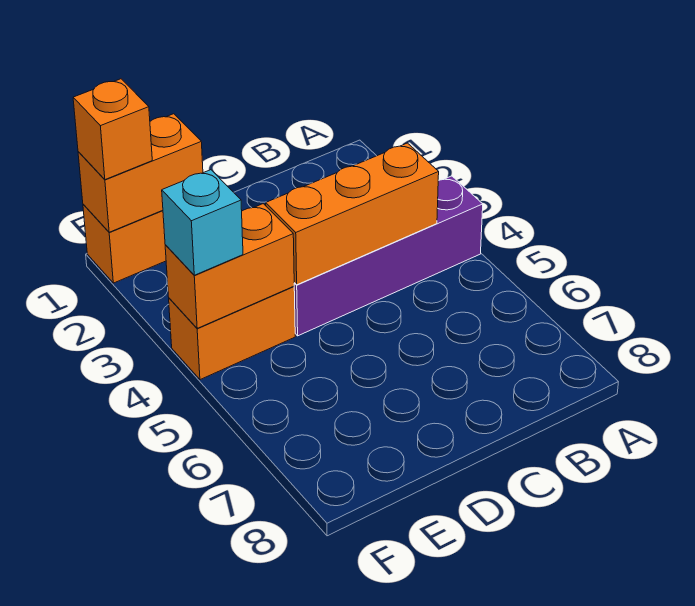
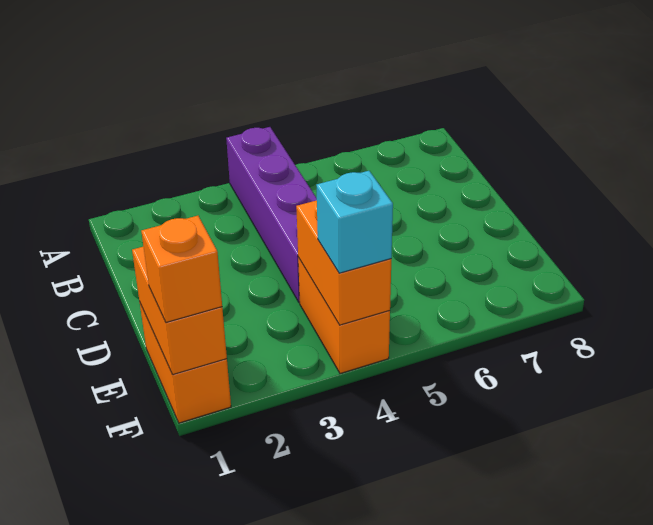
orange 1x3 brick [266,143,439,285] -> none

